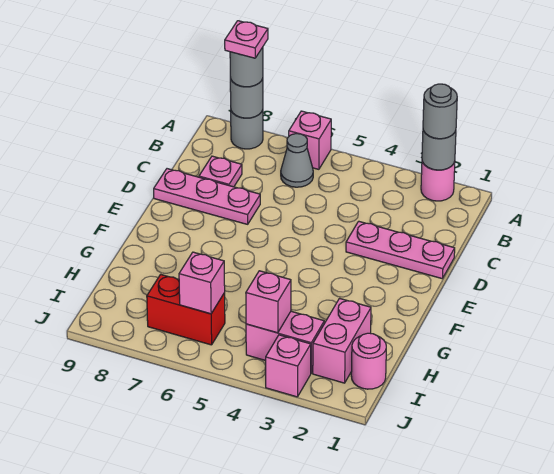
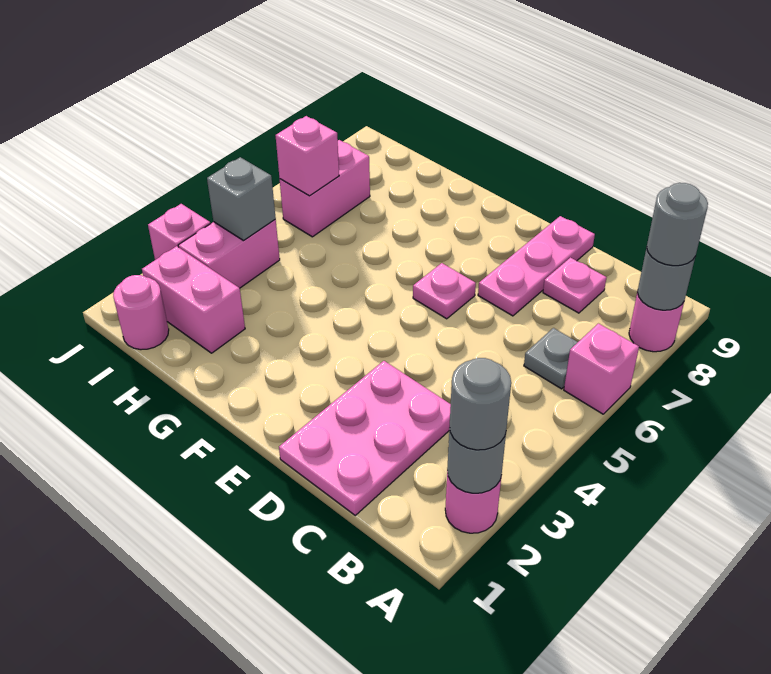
grey 1x1 round brick [231,110,263,149] -> pink 1x1 round brick [629,293,684,352]
pink 1x1 plate [225,21,268,58] -> pink 1x1 plate moved to [413,263,476,319]
grey 1x1 cone [281,134,313,187] -> grey 1x1 plate [524,328,578,389]
pink 1x3 plate [346,221,455,279] -> pink 2x3 plate [279,361,451,515]
pink 1x1 brick [246,271,291,333] -> grey 1x1 brick [207,157,276,241]
red 1x2 brick [147,274,225,345] -> pink 1x2 brick [280,140,370,237]

